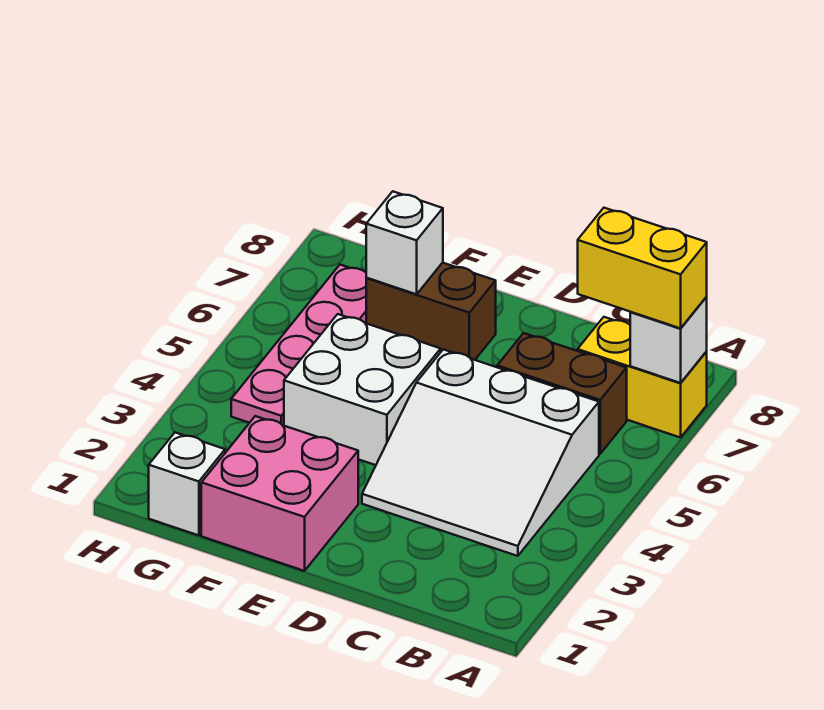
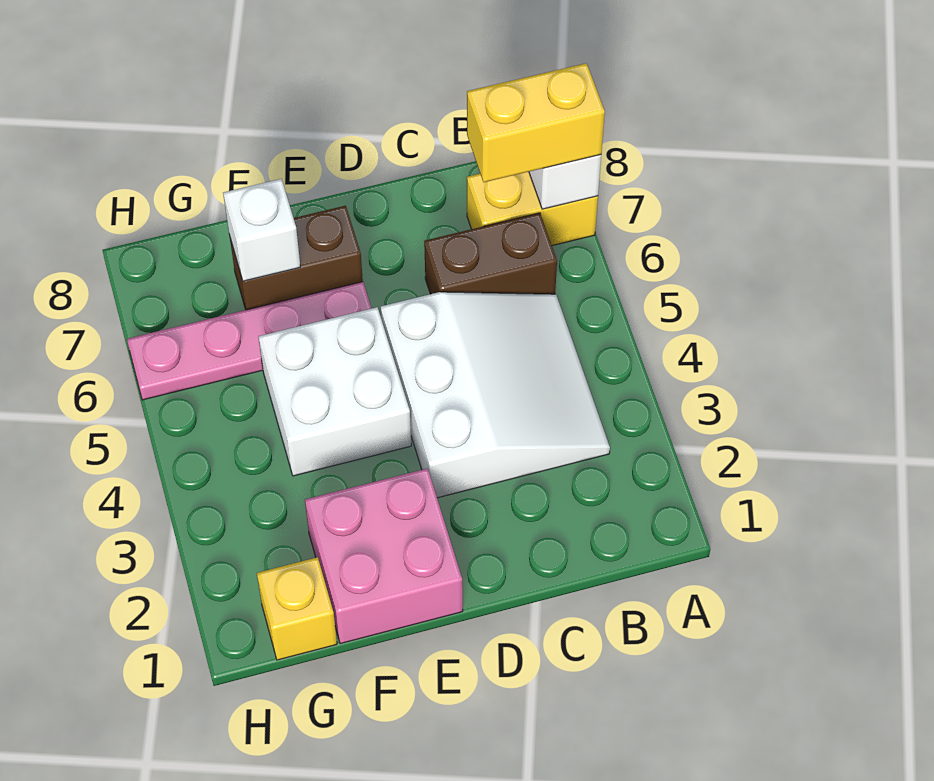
white 3x3 slope [362,349,599,556] -> white 3x3 slope turned to [381,292,610,498]
white 1x1 brick [149,432,225,535] -> yellow 1x1 brick [257,557,337,660]
pink 1x4 plate [231,265,366,426] -> pink 1x4 plate turned to [127,282,372,400]

